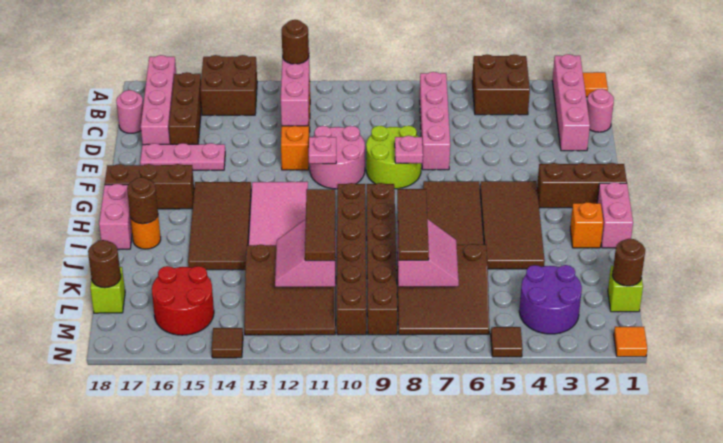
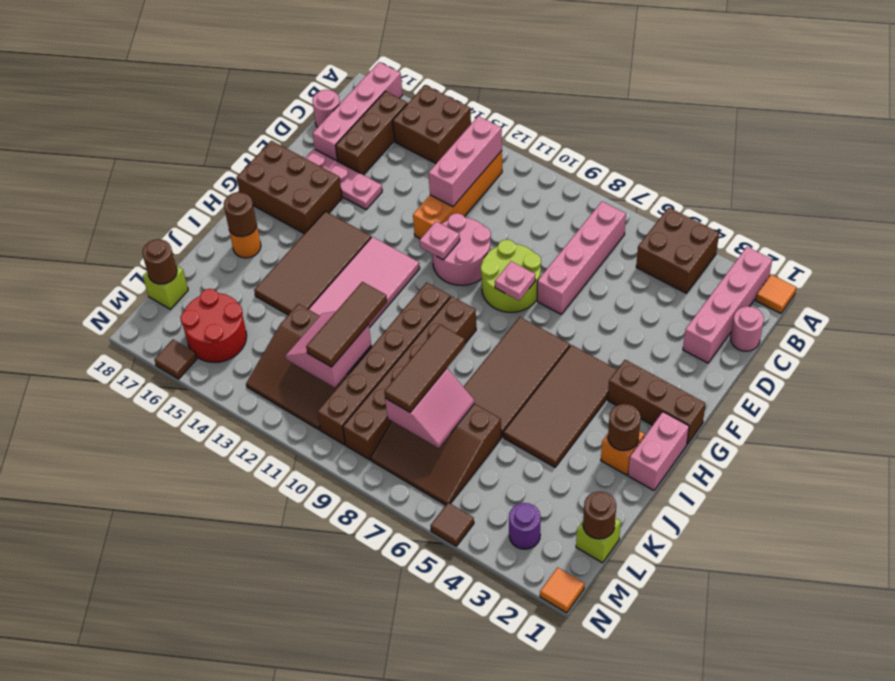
brown 1x1 round brick [282,20,309,64] -> brown 1x1 round brick moved to [608,404,641,451]
brown 1x3 brick [105,164,194,209] -> brown 2x3 brick [237,141,342,234]
pink 1x2 brick [99,184,132,249] -> none
purple 2x2 round brick [519,265,582,334] -> purple 1x1 round brick [509,503,541,549]
brown 1x1 tile [212,328,243,358] -> brown 1x1 tile moved to [154,340,197,379]

